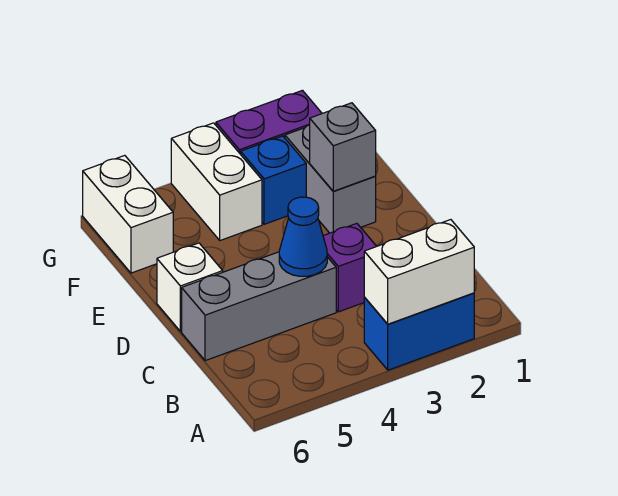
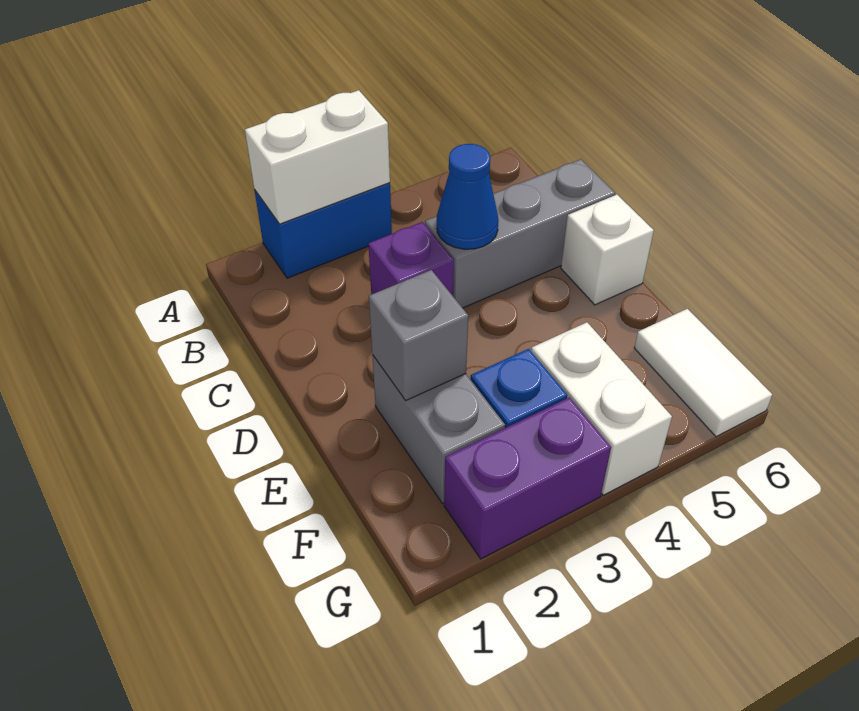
white 1x2 brick [83,155,173,273] -> white 1x2 tile [634,309,772,437]

